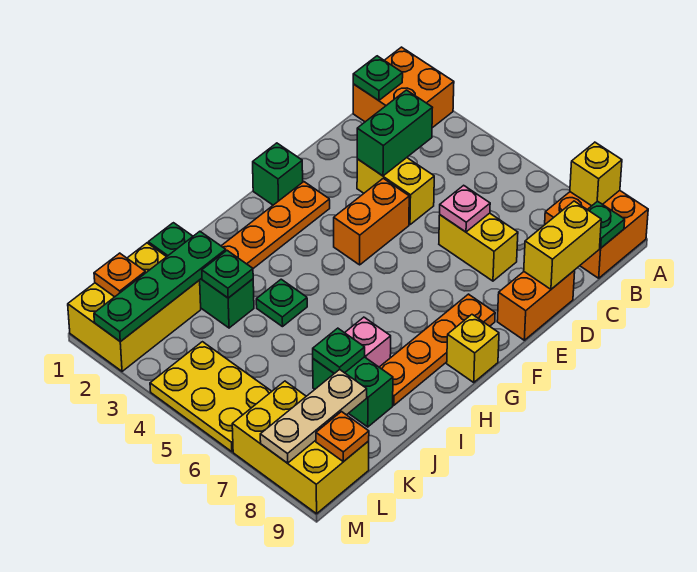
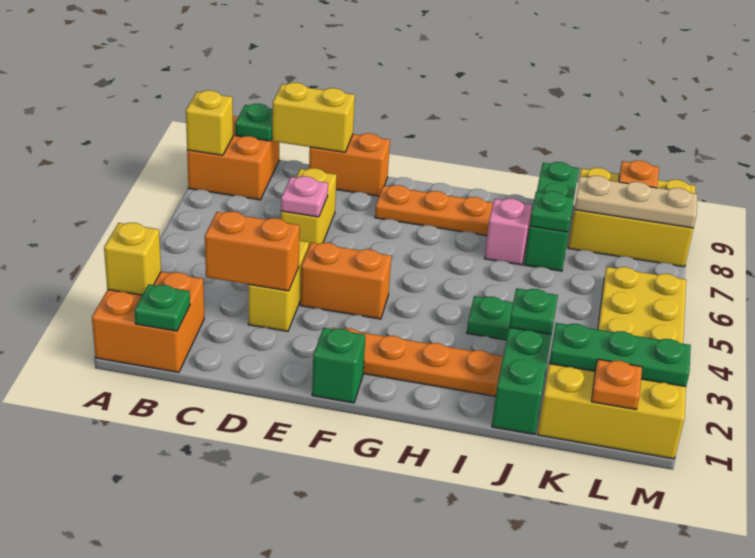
green 1x2 brick [357,90,433,176] -> orange 1x2 brick [205,212,300,291]
yellow 1x1 brick [447,315,499,382] -> yellow 1x1 brick moved to [104,223,161,295]
green 1x4 plate [94,231,226,342] -> green 1x3 plate [549,323,691,387]
green 1x2 brick [313,357,393,427] -> green 1x3 brick [524,162,579,271]
yellow 2x3 brick [232,381,369,514] -> yellow 2x3 brick turned to [568,168,695,267]

